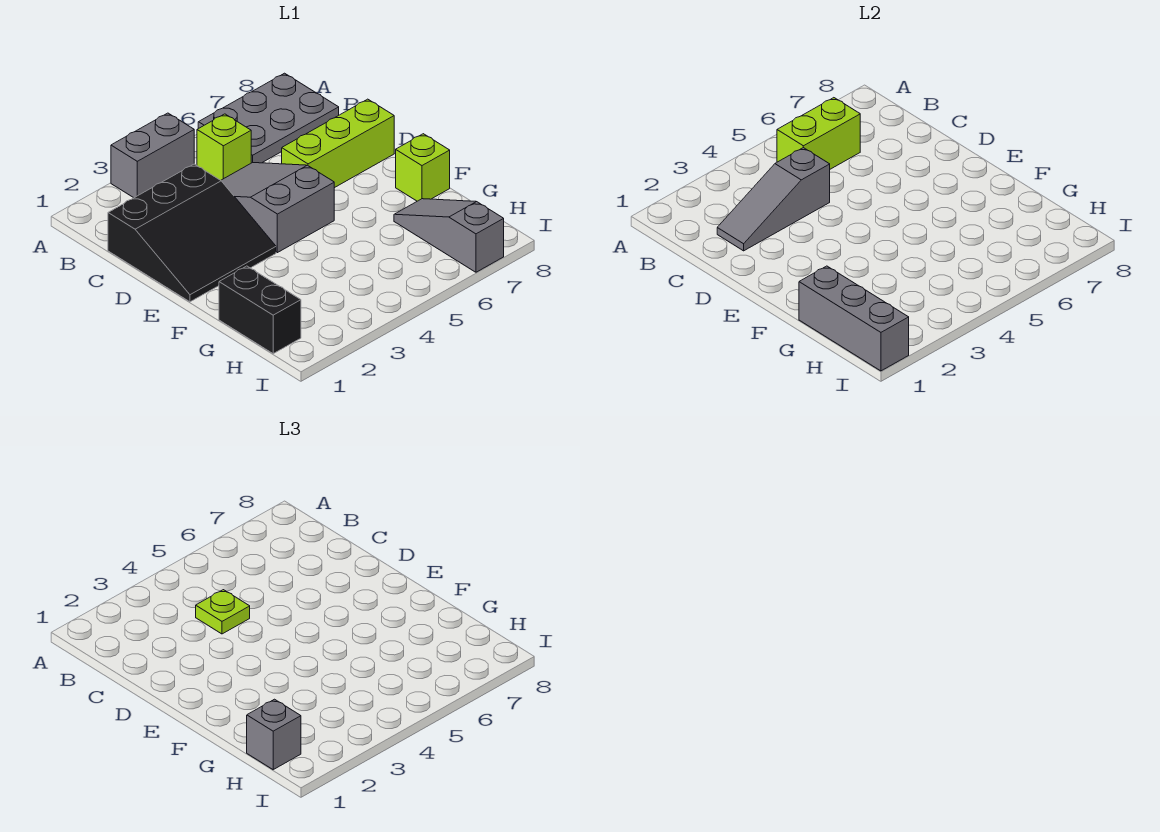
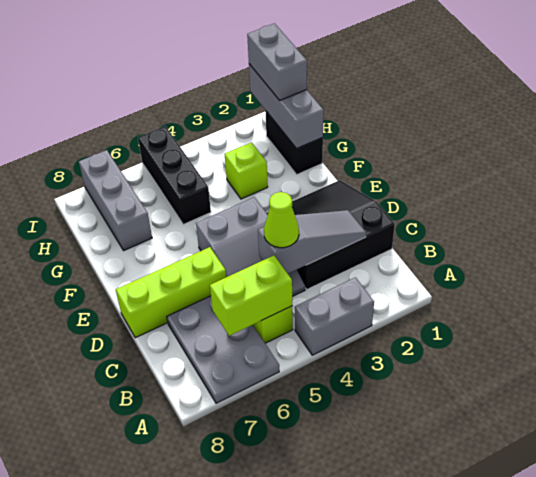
grey 2x3 plate [198,73,339,163] -> grey 2x3 plate turned to [167,296,279,403]
lime 1x1 plate [196,590,250,634] -> lime 1x1 cone [264,192,299,248]
lime 1x1 brick [396,134,450,201] -> lime 1x1 brick moved to [225,142,268,199]
none -> black 1x3 brick [138,126,211,224]
grey 1x3 slope [394,199,504,272] -> grey 1x3 brick [79,150,152,251]
grey 1x1 brick [247,699,301,770] -> grey 1x2 brick [247,23,307,100]

